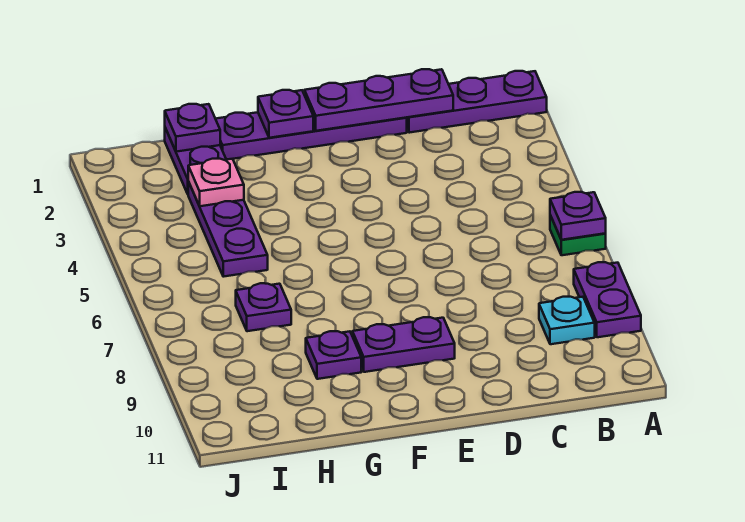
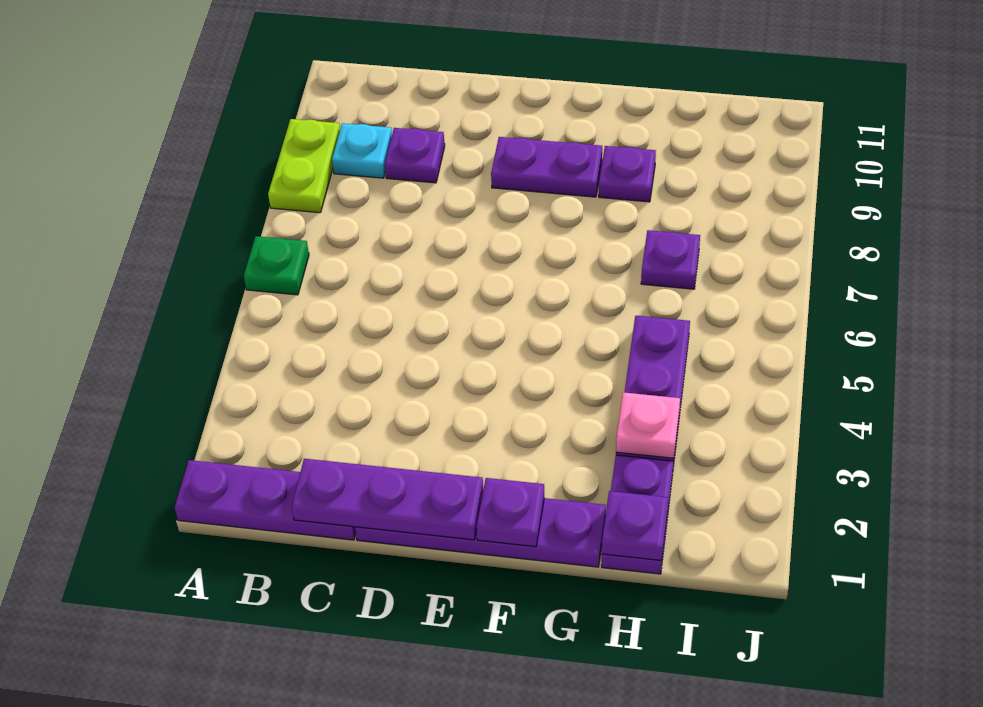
purple 1x1 plate [550,192,606,240] -> purple 1x1 plate moved to [385,128,445,183]
purple 1x2 plate [574,262,641,337] -> lime 1x2 plate [268,119,340,213]

